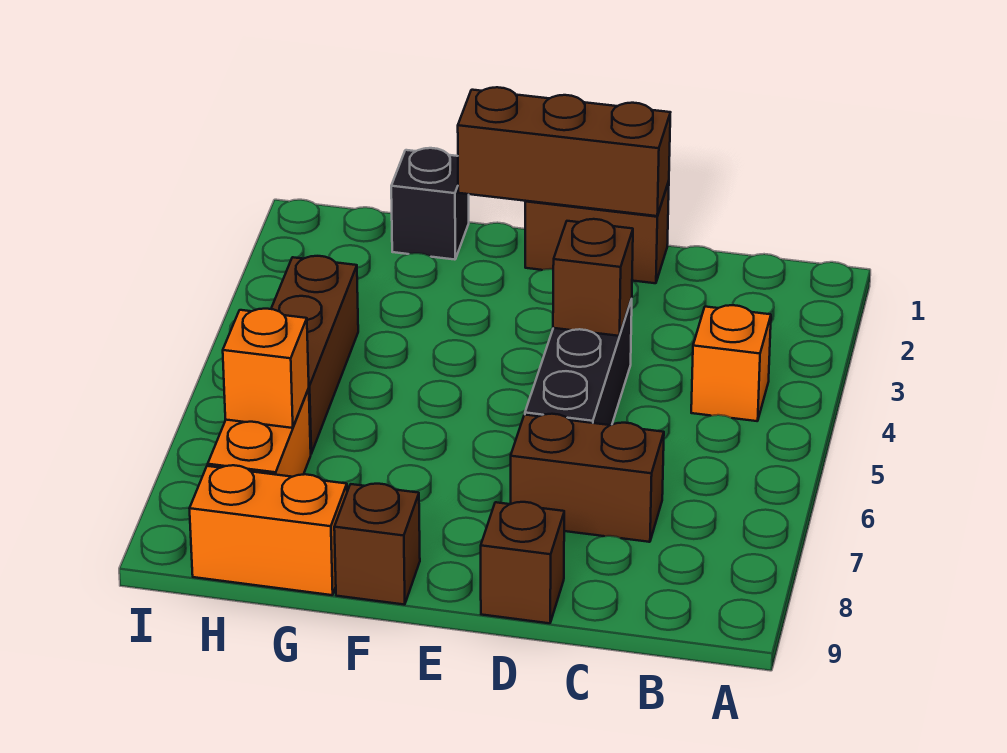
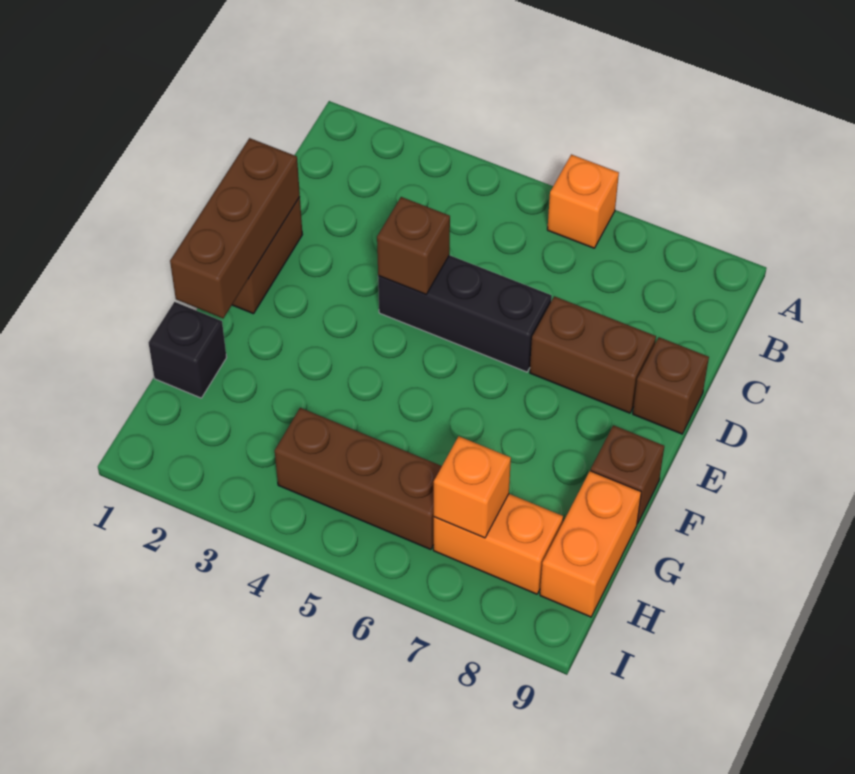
orange 1x1 brick [691,305,771,421] -> orange 1x1 brick moved to [547,154,619,248]
brown 1x2 brick [511,414,664,542] -> brown 1x2 brick turned to [530,296,656,413]

